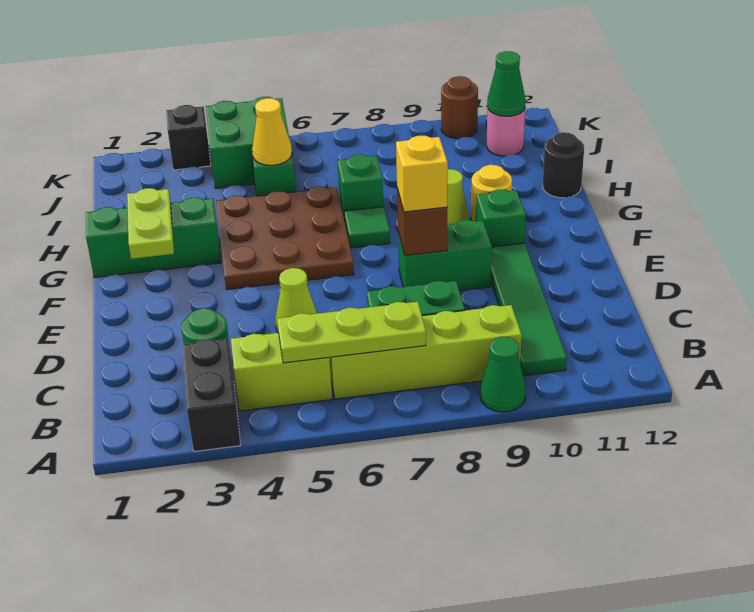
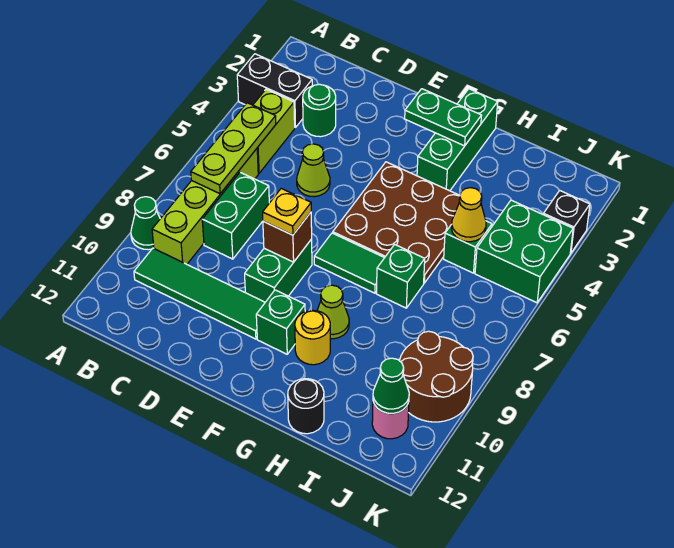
yellow 1x1 brick [396,136,448,212] -> yellow 1x1 plate [263,189,311,235]
lime 1x2 plate [127,188,174,259] -> green 1x2 plate [405,89,481,146]
green 1x1 tile [344,207,390,248] -> green 1x2 tile [314,233,384,293]
brown 1x1 round brick [441,76,478,139] -> brown 2x2 round brick [400,331,473,422]

